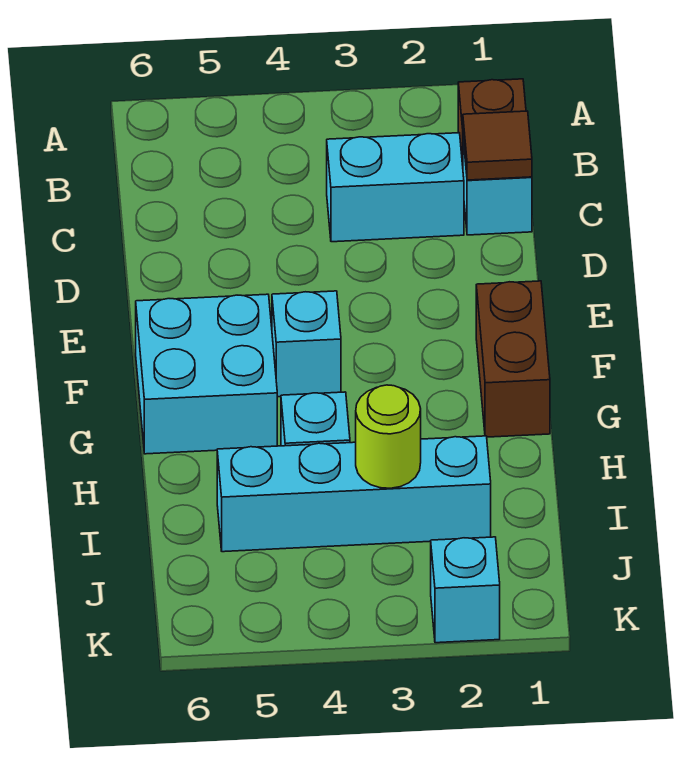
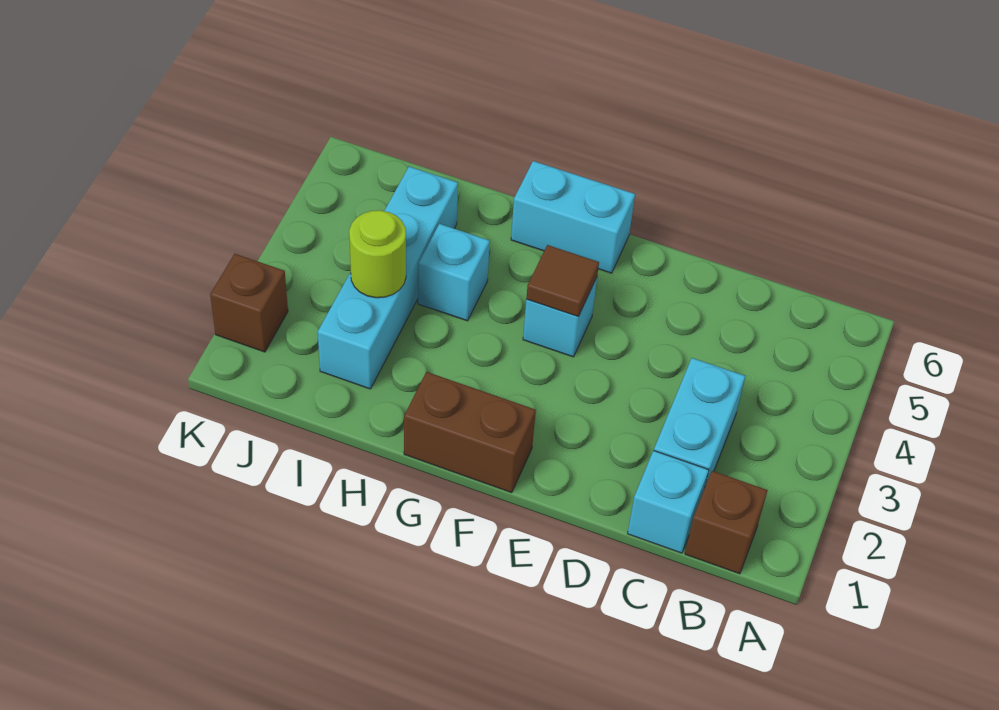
brown 1x1 tile [463,111,532,180] -> brown 1x1 tile moved to [526,245,599,317]
cyan 2x2 brick [136,294,277,454] -> cyan 1x2 brick [511,161,635,273]
cyan 1x1 brick [431,537,500,643] -> brown 1x1 brick [210,254,288,352]

